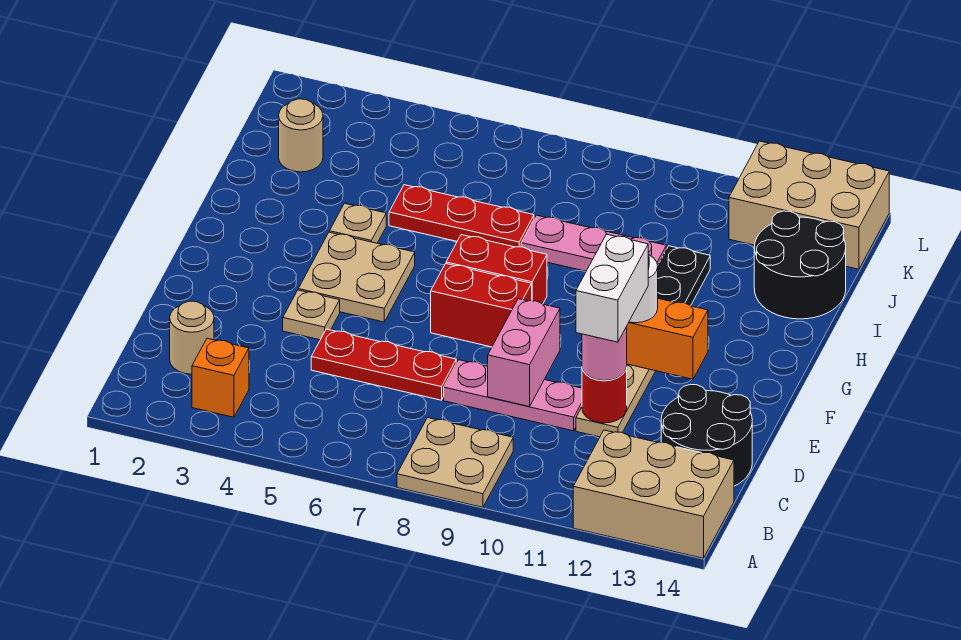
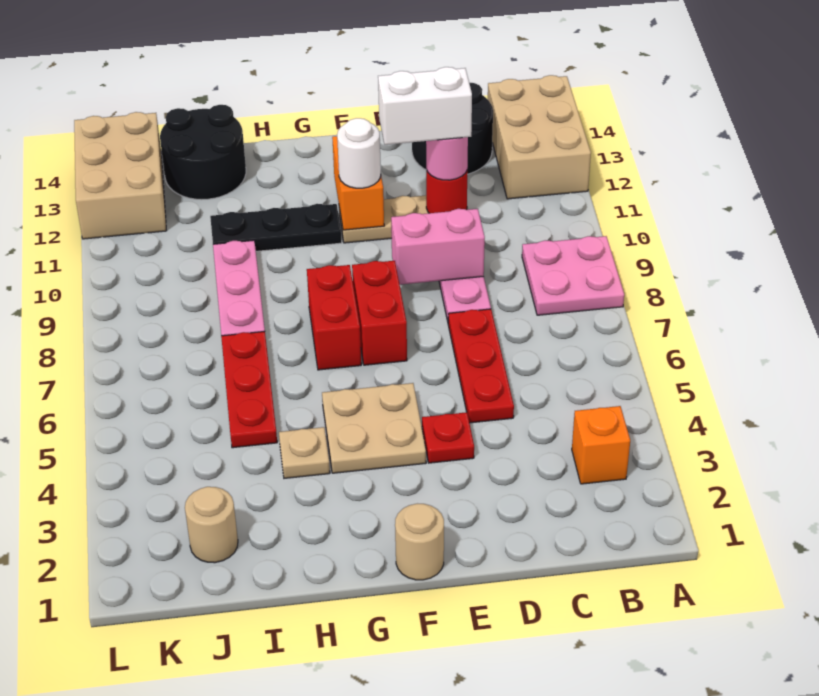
tan 2x2 plate [397,418,513,507] -> pink 2x2 plate [522,236,624,315]
tan 1x1 round brick [170,301,214,374] -> tan 1x1 round brick moved to [395,504,444,580]
tan 1x1 plate [283,290,340,340] -> red 1x1 plate [422,412,474,463]

